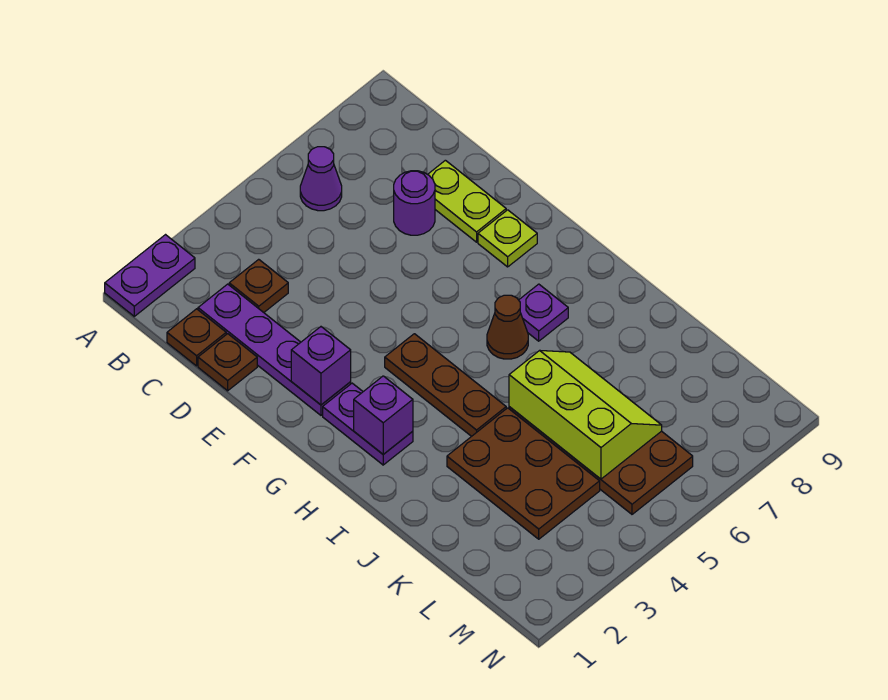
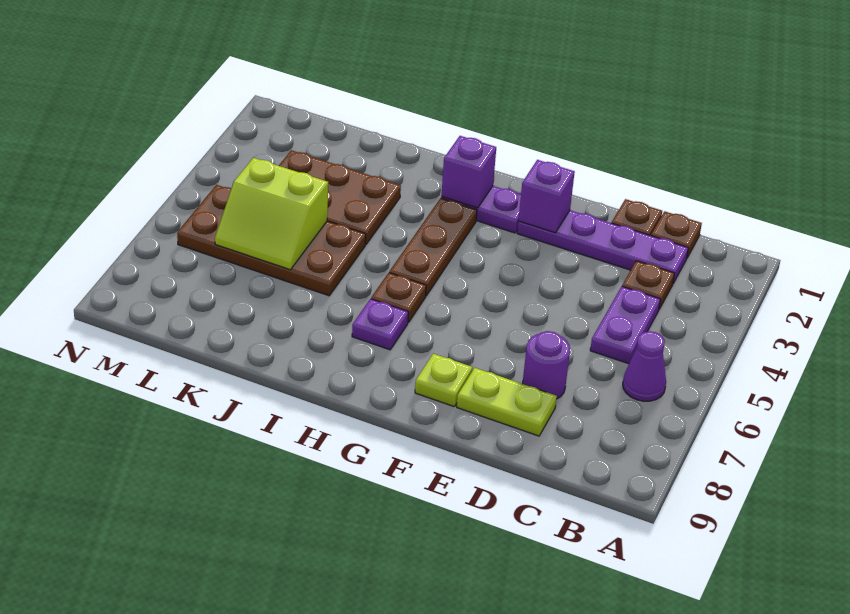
purple 1x2 plate [105,235,195,316] -> purple 1x2 plate moved to [590,287,660,364]
brown 1x3 plate [385,334,506,436] -> brown 1x3 plate turned to [389,198,477,296]
brown 1x1 cone [487,295,528,359] -> brown 1x1 plate [371,273,426,323]
lime 2x3 slope [509,350,662,479] -> lime 2x2 slope [215,158,328,270]

